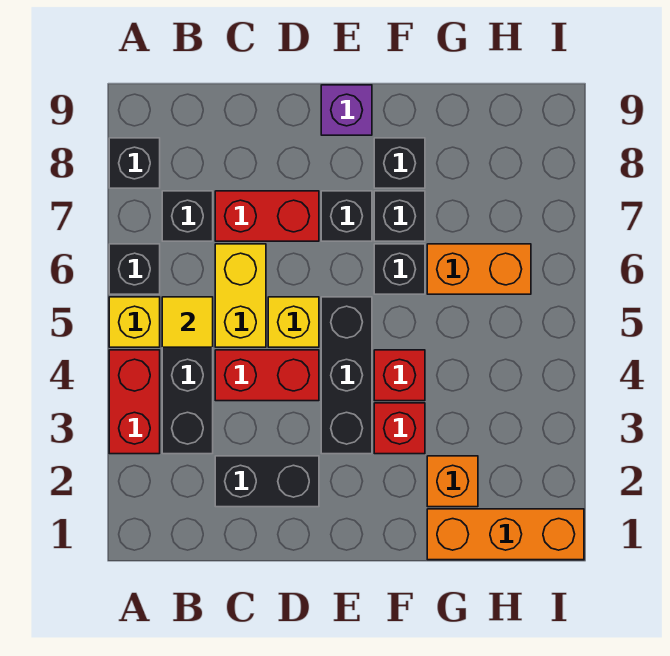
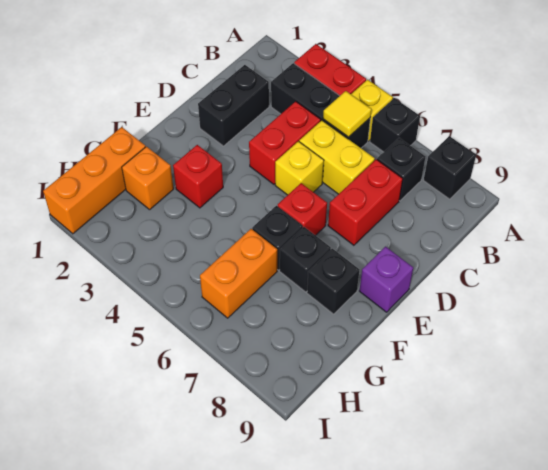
black 1x3 brick [321,297,372,454] -> none
black 1x1 brick [321,191,372,241] -> none
red 1x1 brick [374,350,425,401] -> red 1x1 brick moved to [278,183,327,236]

